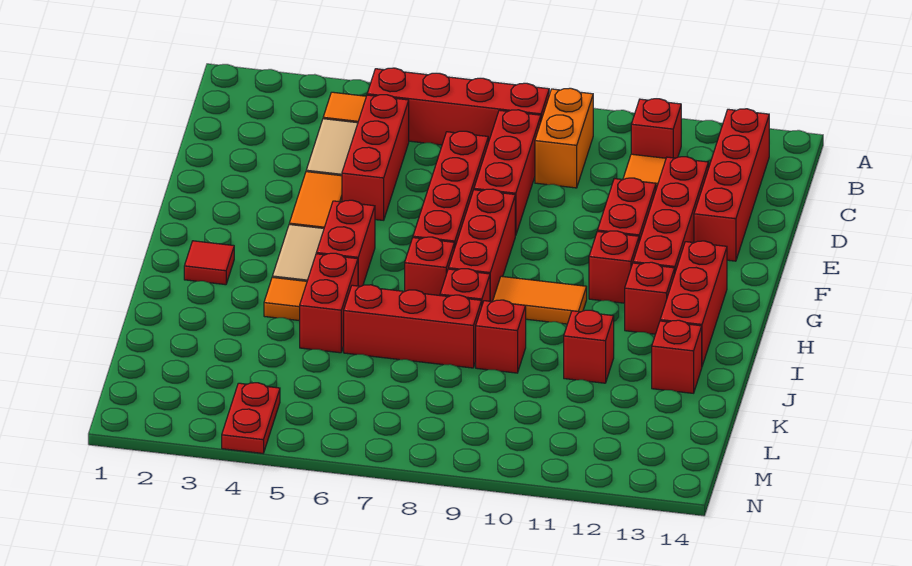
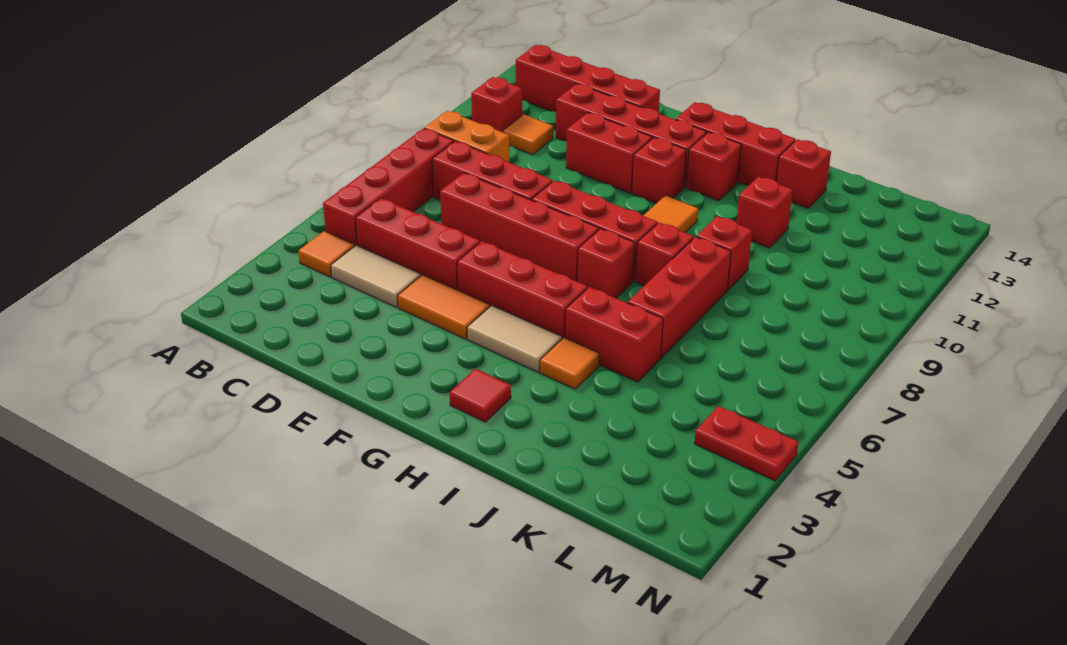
red 1x2 brick [316,200,375,286] -> red 1x3 brick [457,241,587,339]

